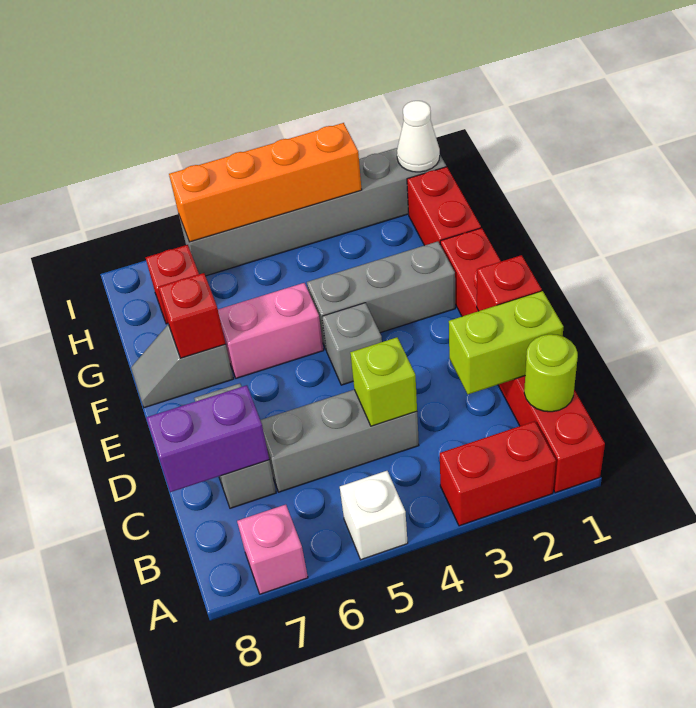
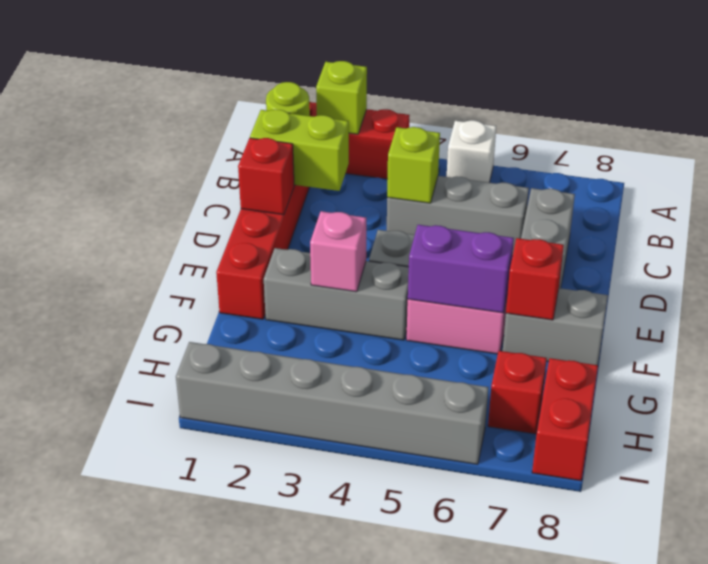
none -> lime 1x1 brick [316,61,367,134]
pink 1x1 brick [237,505,308,594] -> pink 1x1 brick moved to [310,211,366,292]
purple 1x2 brick [146,385,269,492] -> purple 1x2 brick moved to [408,225,514,313]
grey 1x2 slope [131,325,233,408] -> grey 1x2 brick [503,288,608,365]
red 1x2 brick [407,167,481,245] -> red 1x2 brick moved to [532,358,598,481]
white 1x1 cone [397,101,440,172] -> none
orange 1x4 brick [169,123,362,242] -> none

